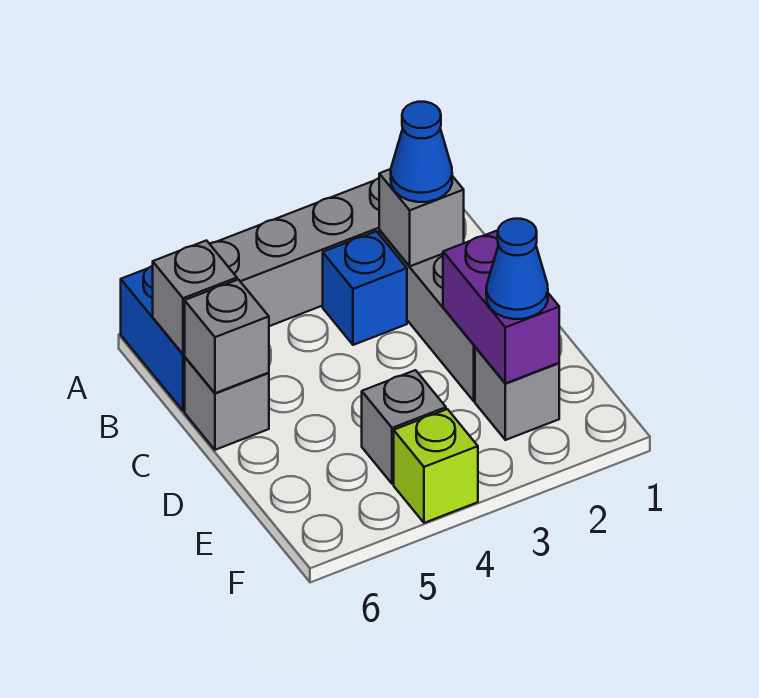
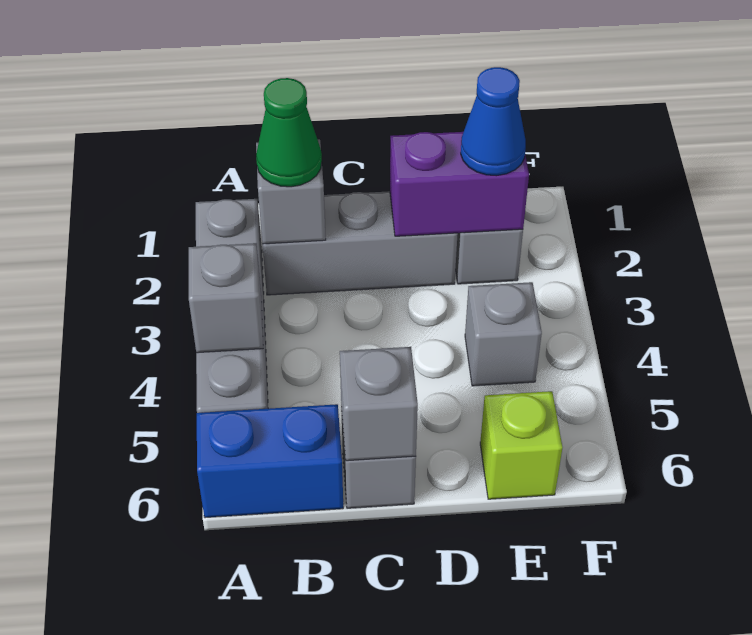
blue 1x1 cone [391,102,452,202] -> green 1x1 cone [256,78,322,187]
blue 1x1 brick [323,231,407,345] -> none
grey 1x1 brick [153,240,237,354] -> grey 1x1 brick moved to [189,243,263,353]
lime 1x1 brick [394,409,478,523] -> lime 1x1 brick moved to [480,391,563,499]

